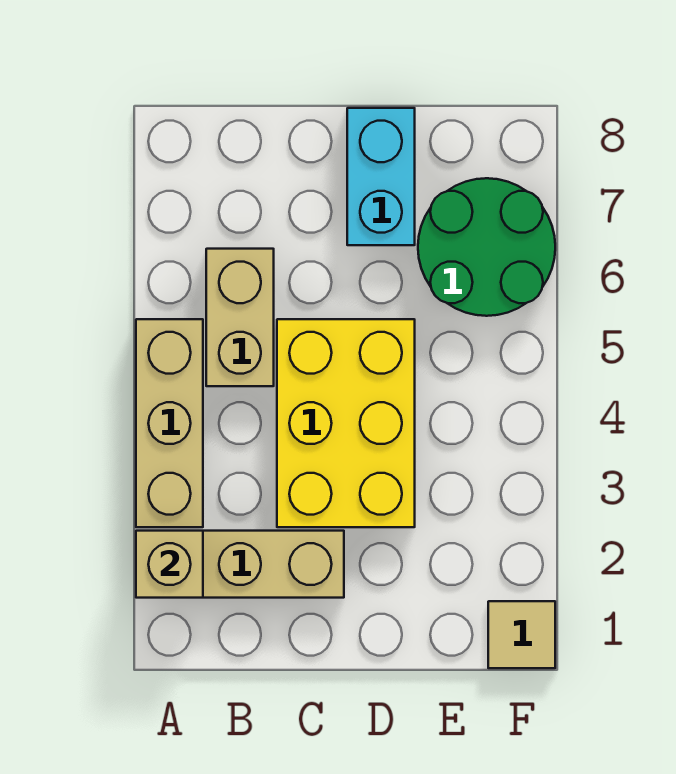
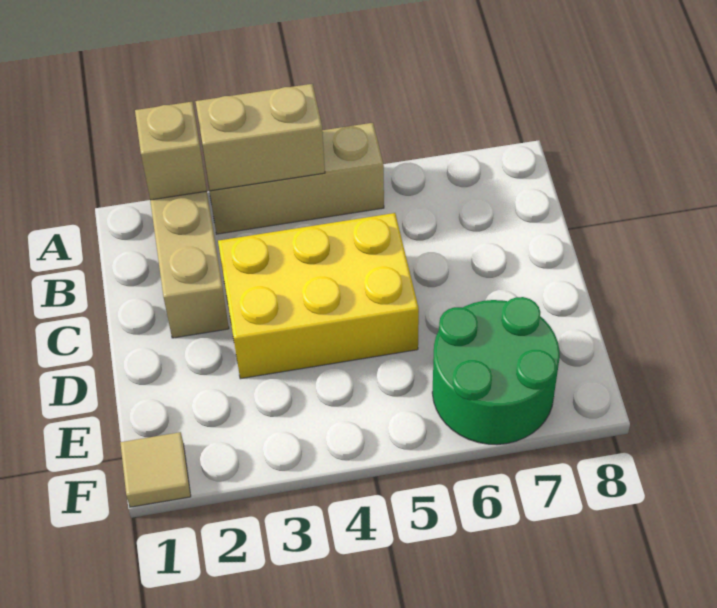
tan 1x2 brick [206,249,274,386] -> tan 1x2 brick moved to [196,84,325,191]
cyan 1x2 brick [347,108,415,245] -> none

